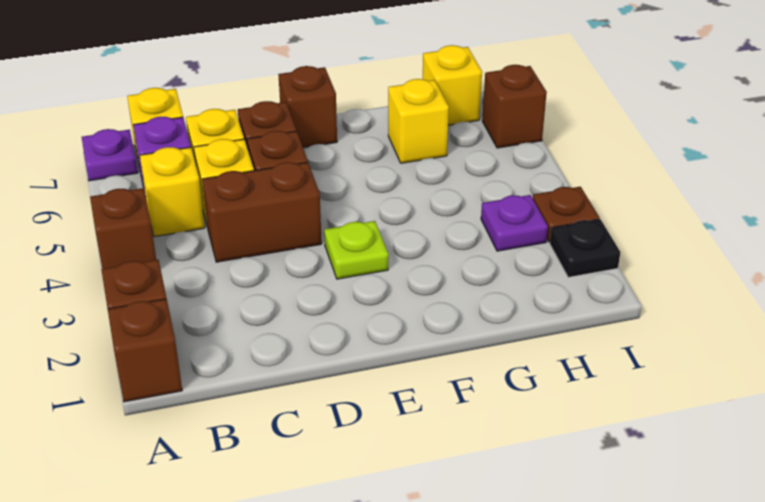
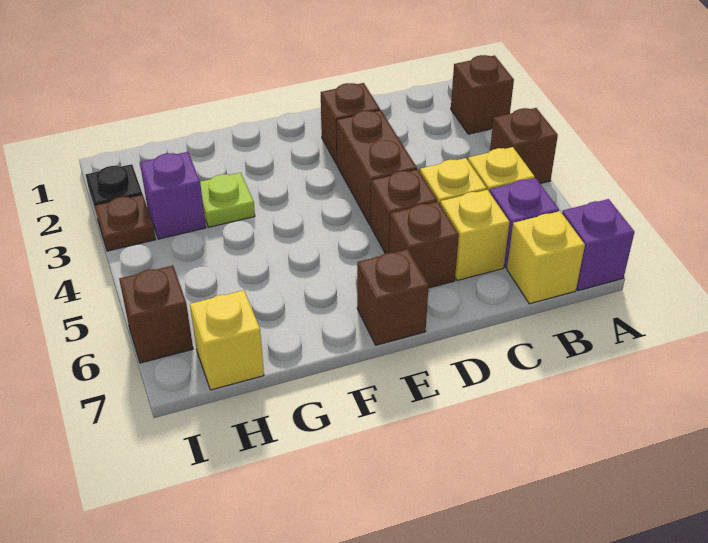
brown 1x1 brick [108,299,182,402] -> brown 1x1 brick moved to [321,83,380,164]
purple 1x1 plate [82,129,138,181] -> purple 1x1 brick [562,199,634,291]
brown 1x2 brick [202,162,322,262] -> brown 1x2 brick turned to [336,110,417,225]
lime 1x1 plate [324,221,389,279] -> lime 1x1 plate moved to [200,173,255,227]
yellow 1x1 brick [388,79,449,163] -> none
purple 1x1 plate [481,195,548,251] -> purple 1x1 brick [140,152,206,239]

